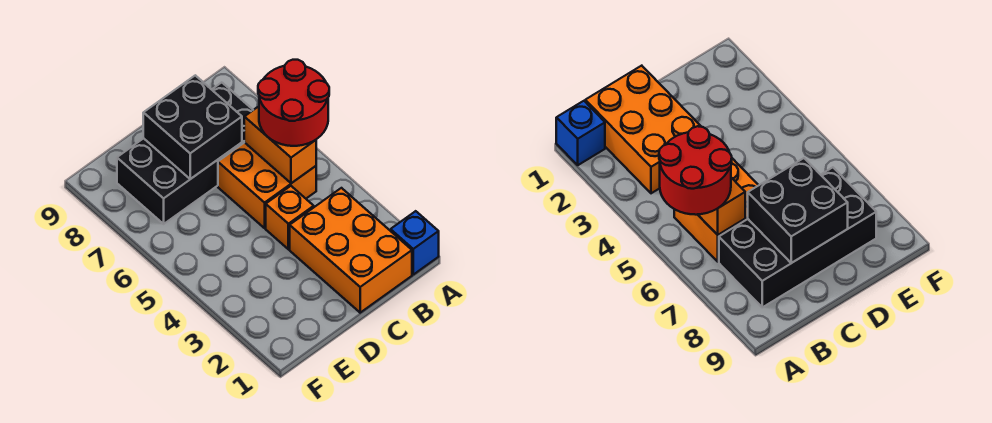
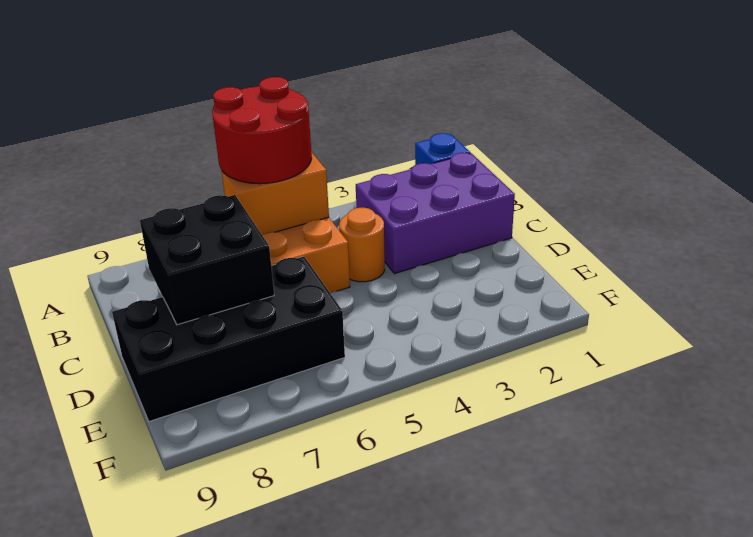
orange 2x3 brick [290,188,412,313] -> purple 2x3 brick [356,153,515,274]
black 2x4 brick [117,82,253,224] -> black 2x4 brick turned to [112,256,345,422]
orange 1x1 brick [266,186,314,249] -> orange 1x1 round brick [339,208,385,282]

